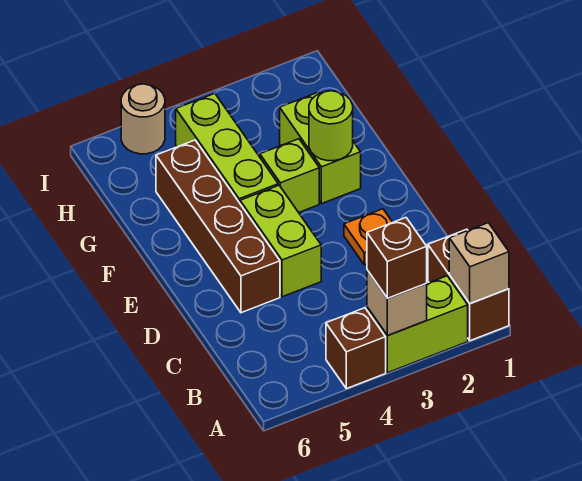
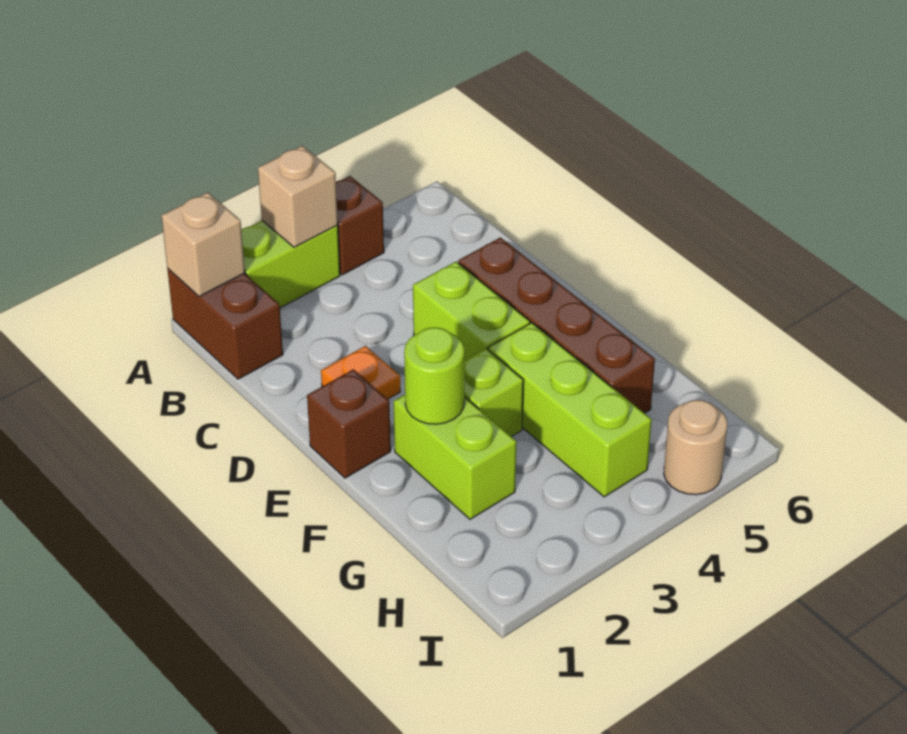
brown 1x1 brick [367,218,427,298] -> brown 1x1 brick moved to [307,369,391,478]

